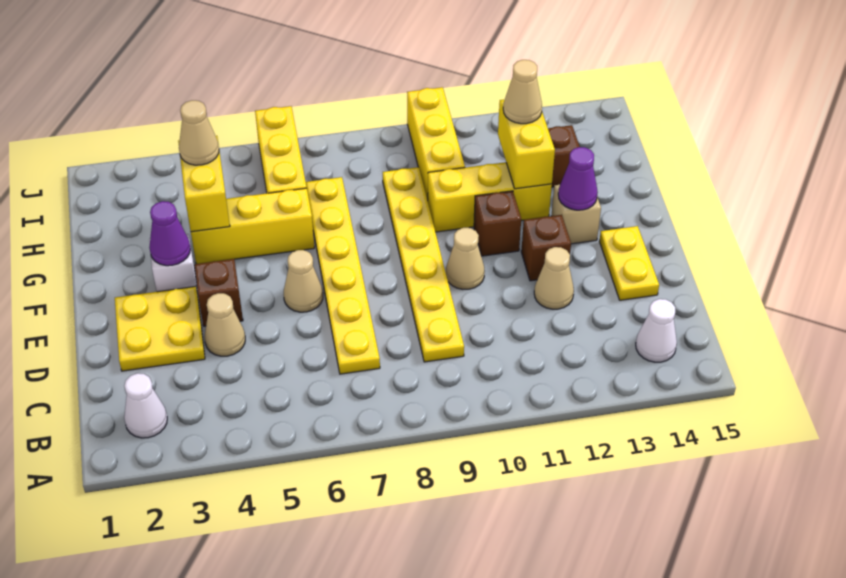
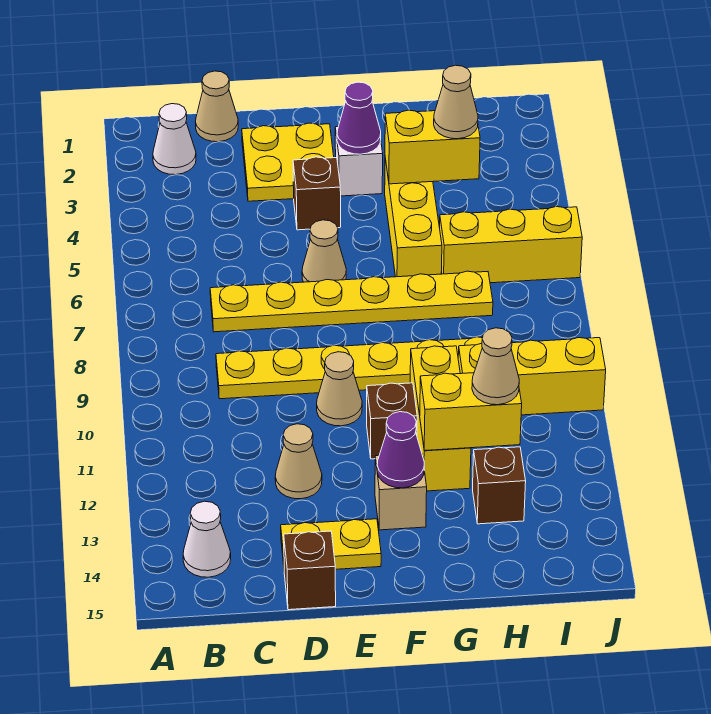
tan 1x1 cone [205,293,245,356] -> tan 1x1 cone moved to [196,71,238,142]
brown 1x1 brick [521,215,571,281] -> brown 1x1 brick moved to [284,531,336,610]

